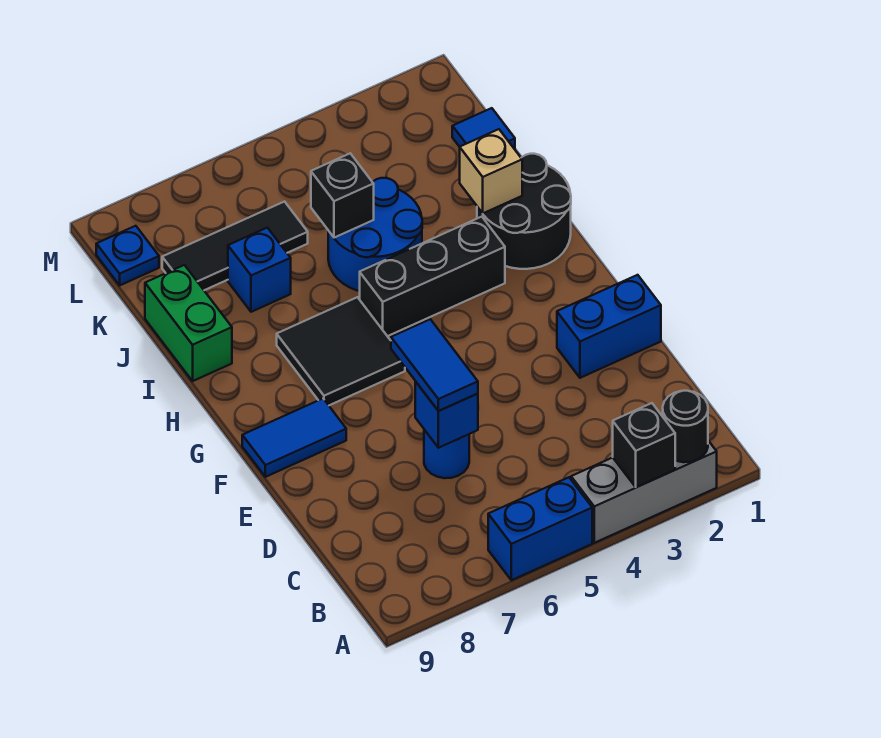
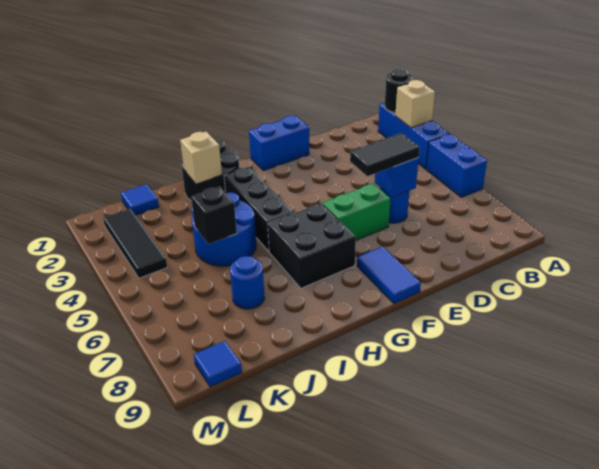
grey 1x3 brick [571,441,717,543] -> blue 1x3 brick [378,103,449,169]
black 1x1 brick [613,403,675,487] -> tan 1x1 brick [395,80,435,128]
blue 1x2 tile [391,319,478,411] -> black 1x2 tile [350,133,420,176]
blue 1x2 brick [557,275,661,378] -> blue 1x2 brick turned to [249,116,309,171]
black 2x2 tile [277,297,405,405] -> black 2x2 brick [268,203,356,288]
green 1x2 brick [145,265,232,381] -> green 1x2 brick moved to [323,183,391,240]
blue 1x1 brick [228,228,291,312] -> blue 1x1 round brick [230,256,265,309]
black 1x3 tile [162,202,308,290] -> black 1x3 tile moved to [103,209,167,278]
blue 1x1 plate [96,226,159,285] -> blue 1x1 tile [194,341,242,387]

